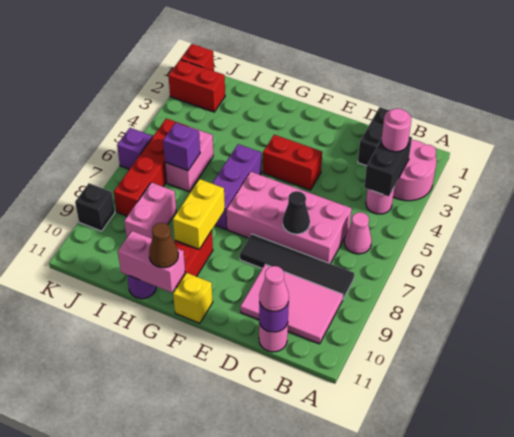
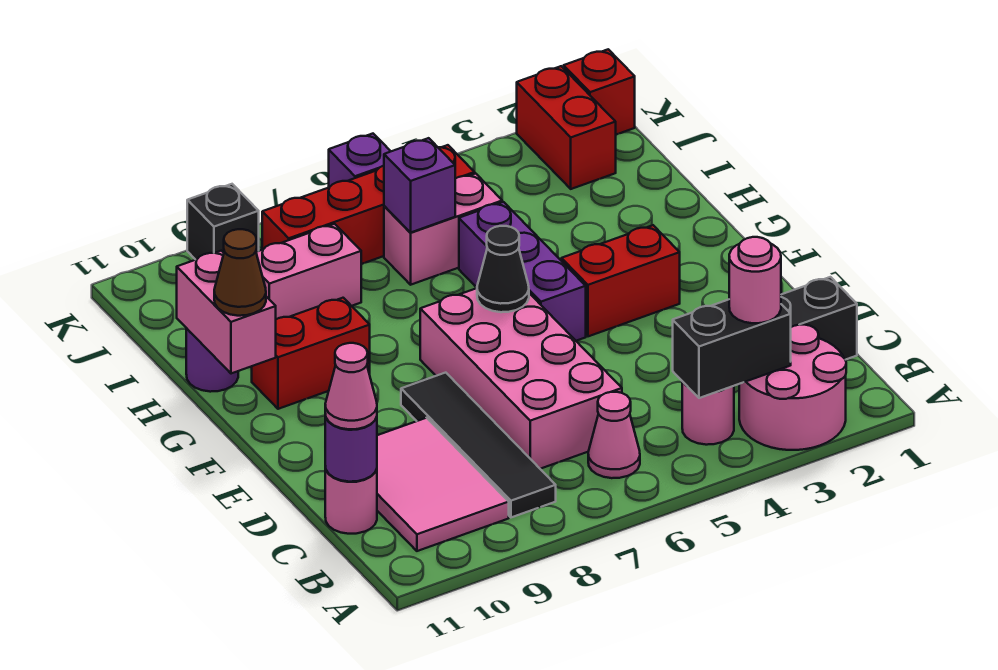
black 1x1 cone [283,191,310,234] -> black 1x1 cone moved to [477,226,529,312]
red 1x2 brick [263,135,322,190] -> red 1x2 brick turned to [561,225,680,336]
yellow 1x1 brick [173,273,213,323] -> none
purple 1x3 brick [212,144,261,229] -> purple 1x3 brick turned to [459,202,586,341]
yellow 1x2 brick [173,179,225,249] -> none

